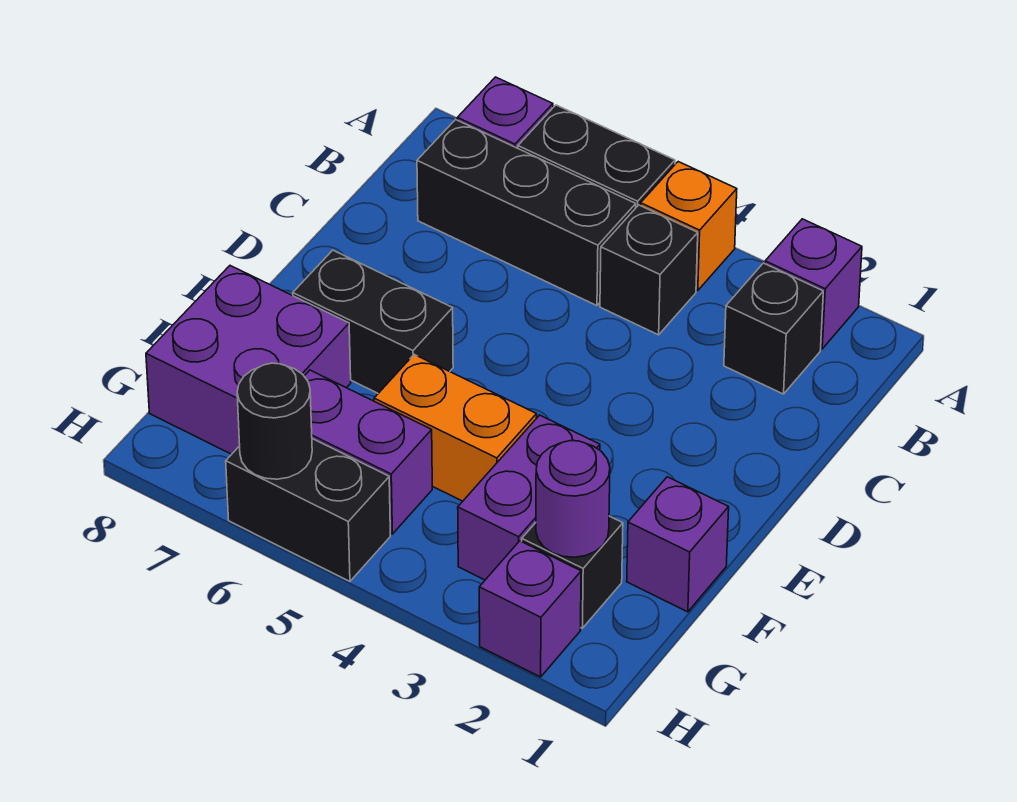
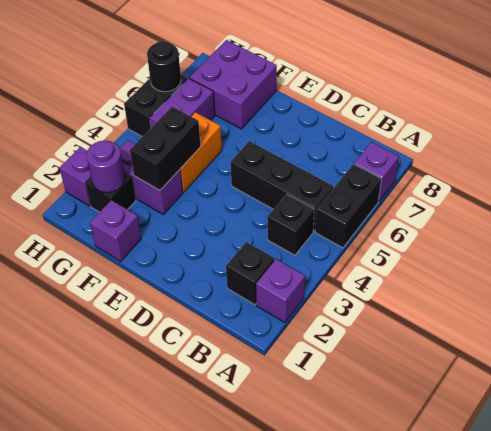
orange 1x1 brick [641,162,737,291] -> none
black 1x3 brick [417,120,636,306] -> black 1x3 brick turned to [230,141,333,232]
black 1x2 brick [293,250,453,393] -> black 1x2 brick moved to [130,107,201,190]

